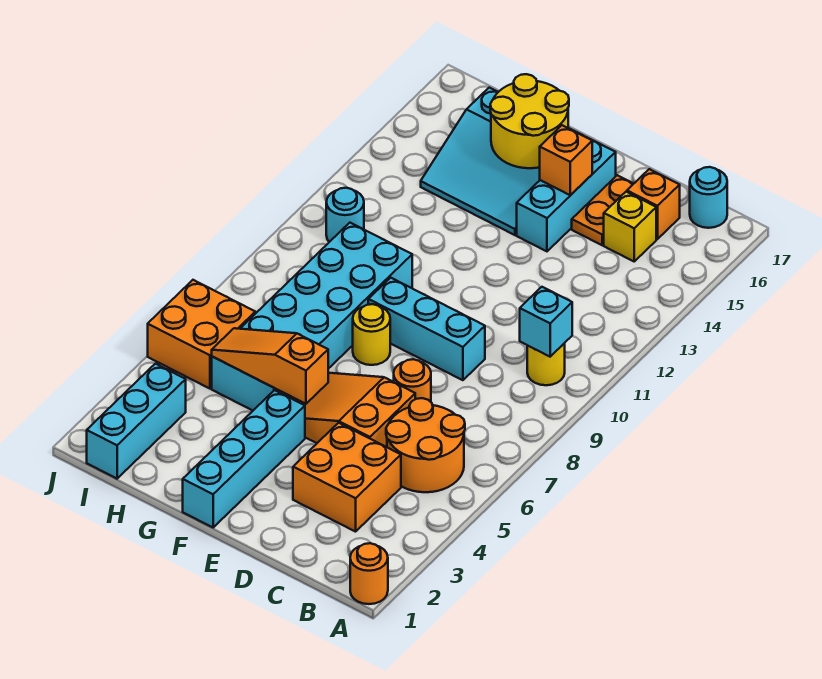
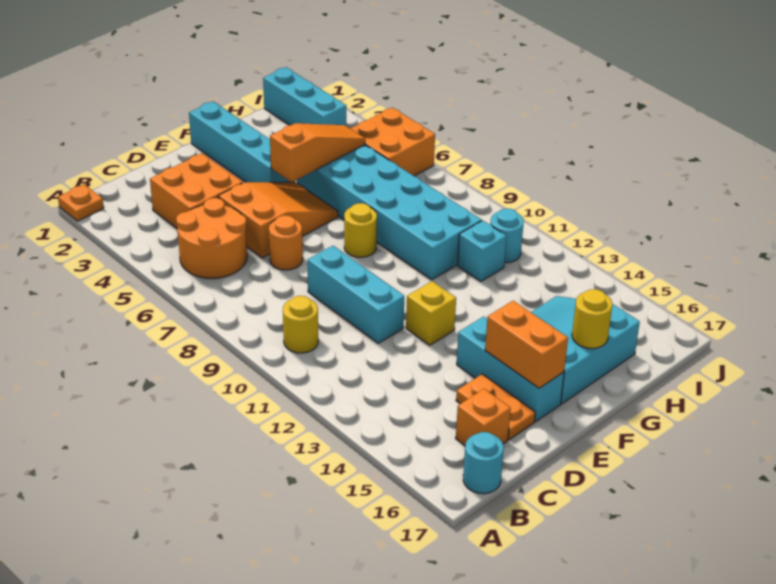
orange 1x1 round brick [350,543,388,604] -> orange 1x1 plate [58,184,104,221]
cyan 1x1 brick [520,287,572,357] -> cyan 1x1 brick moved to [458,221,506,281]
yellow 1x1 brick [604,192,656,261] -> yellow 1x1 brick moved to [406,281,456,345]
cyan 1x3 brick [368,278,485,380] -> cyan 1x3 brick turned to [308,246,404,343]
orange 1x1 brick [540,125,592,195] -> orange 1x2 brick [485,301,568,388]
yellow 2x2 round brick [490,74,569,168] -> yellow 1x1 round brick [572,289,612,348]

